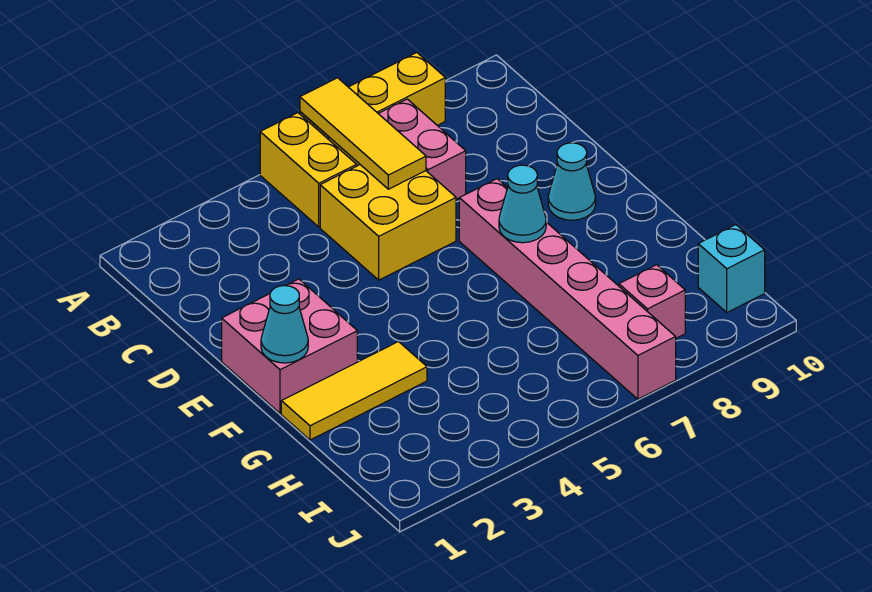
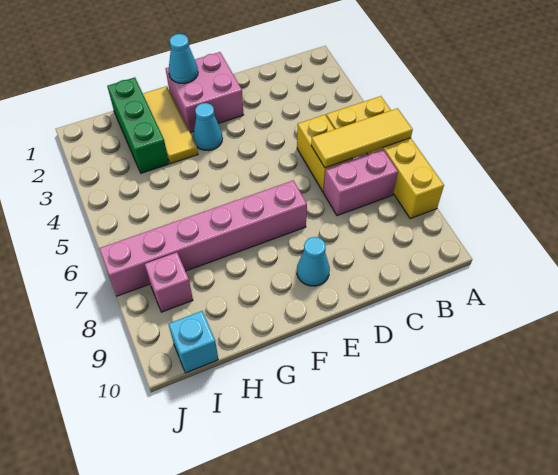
yellow 2x2 brick [320,165,456,280] -> yellow 1x2 brick [297,115,353,192]
cyan 1x1 cone [499,165,546,243] -> cyan 1x1 cone moved to [193,103,223,151]
none -> green 1x3 brick [107,77,169,173]

